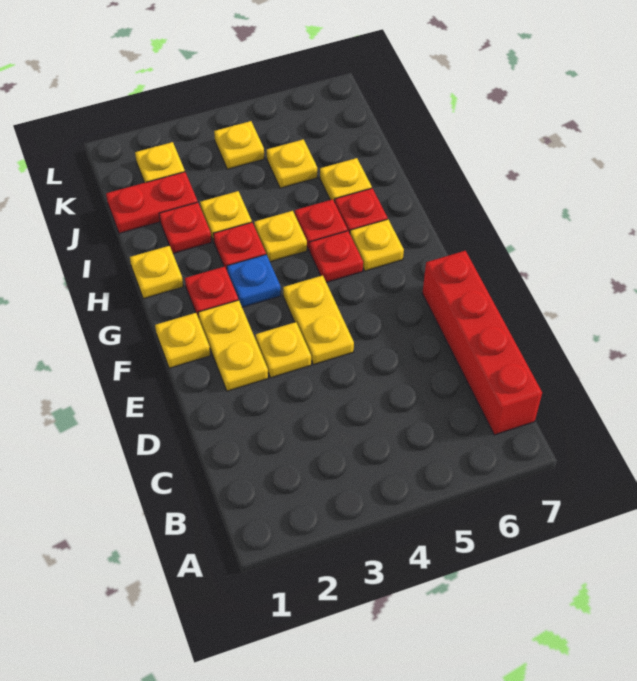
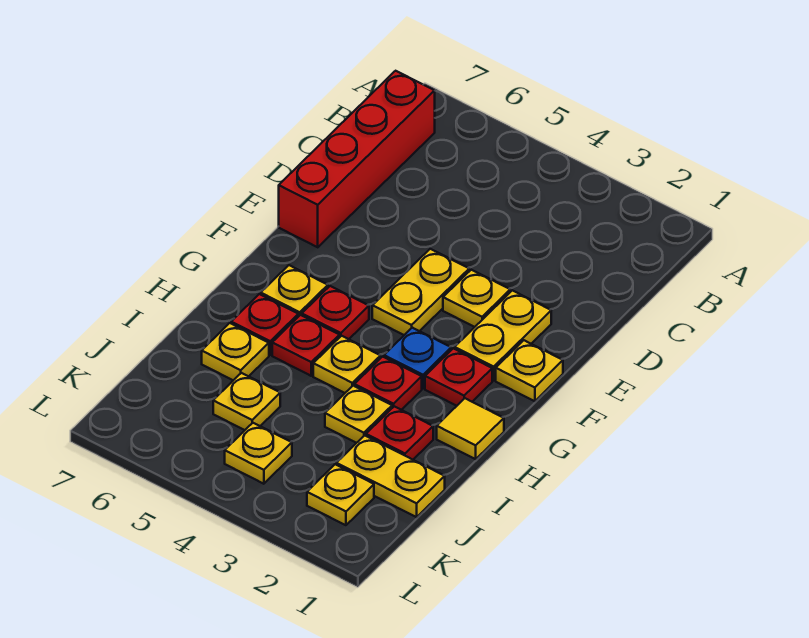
yellow 1x1 plate [130,246,183,299] -> yellow 1x1 tile [437,398,504,459]
red 1x2 plate [106,172,198,233] -> yellow 1x2 plate [336,435,445,517]

